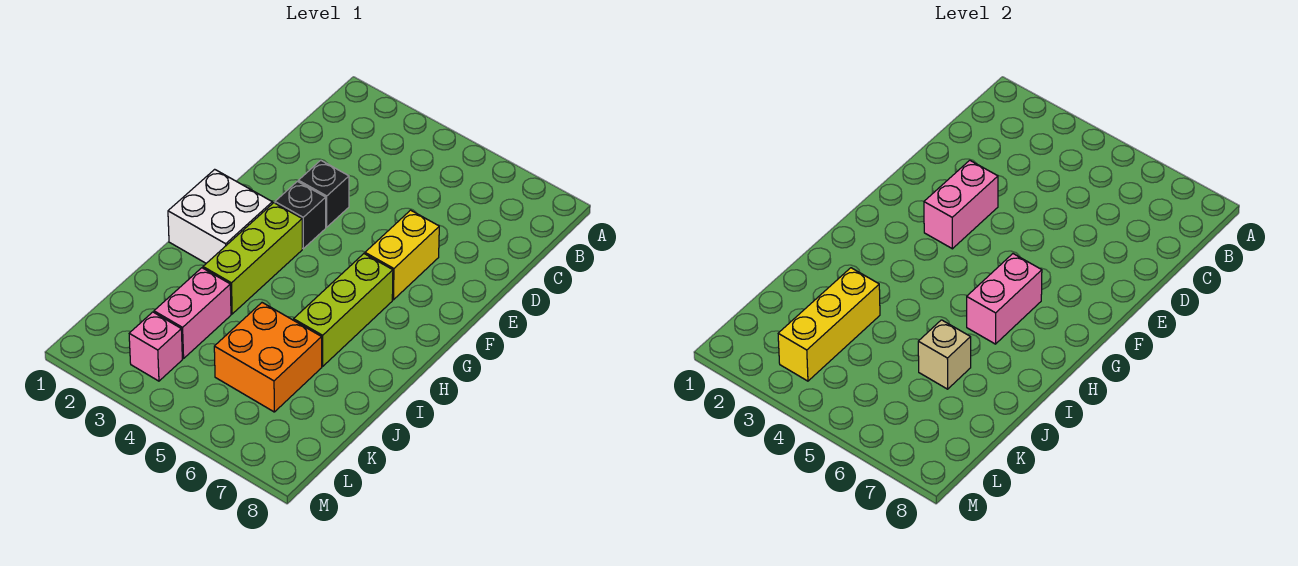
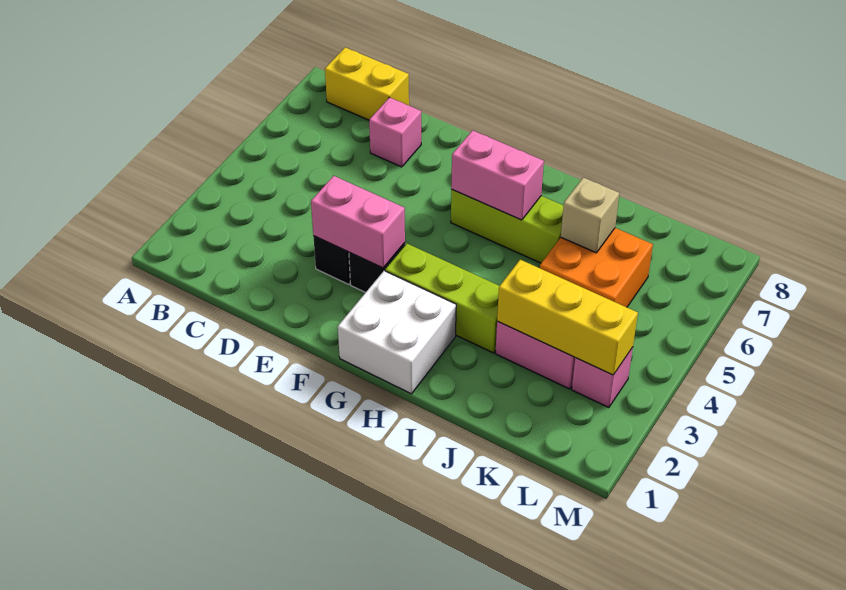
none -> pink 1x1 brick [369,98,421,167]
yellow 1x2 brick [365,210,439,300] -> yellow 1x2 brick moved to [325,47,409,120]

